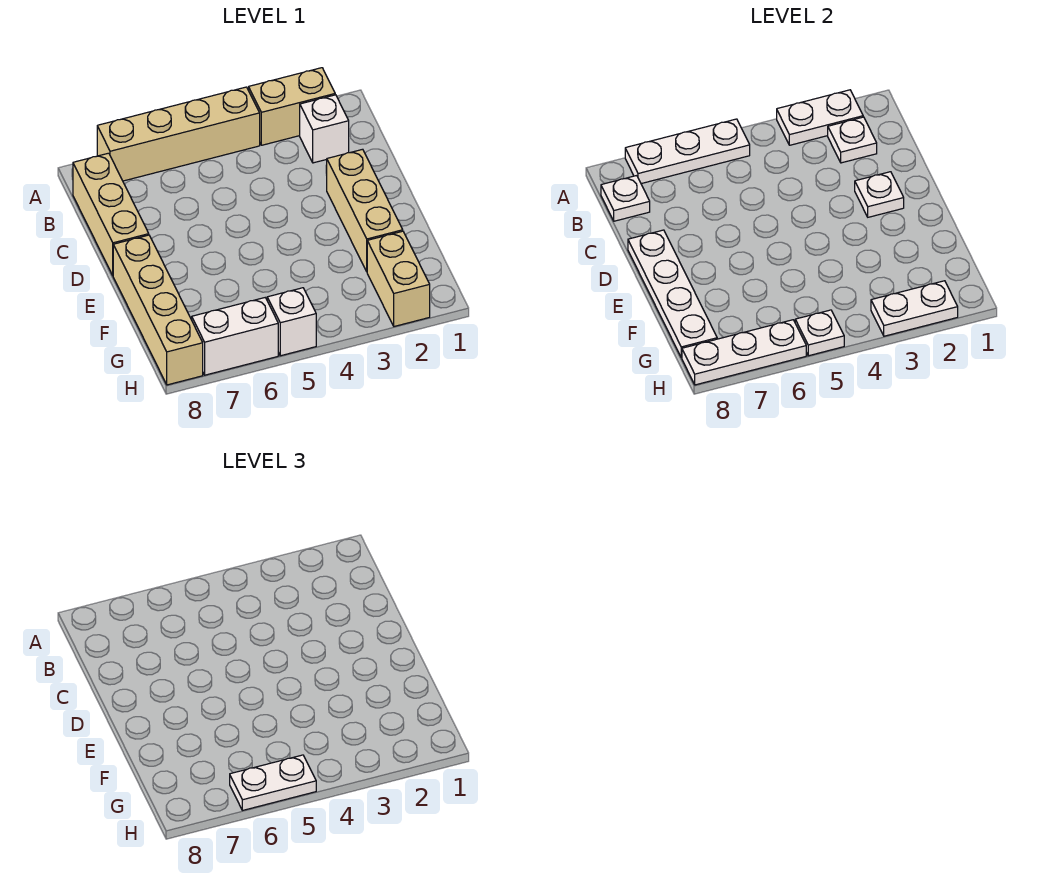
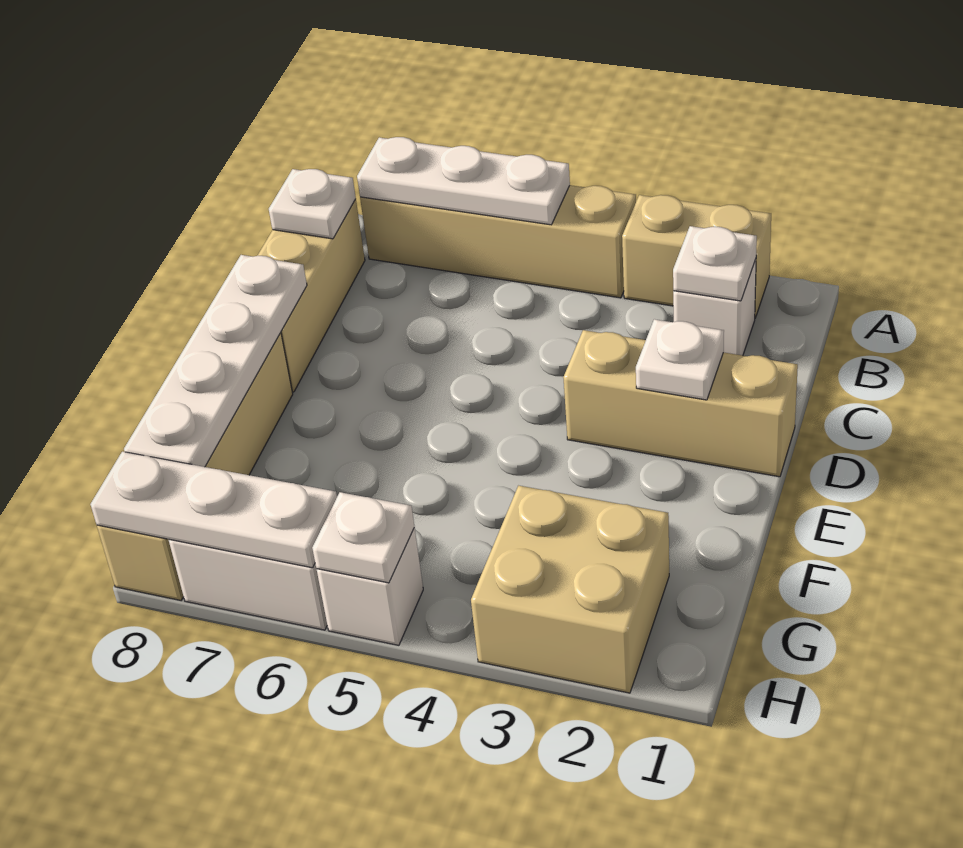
white 1x2 plate [777,90,863,145] -> none
tan 1x3 brick [327,149,403,271] -> tan 1x3 brick turned to [563,330,798,477]
tan 1x2 brick [367,231,430,326] -> tan 2x2 brick [471,486,669,693]
white 1x2 plate [871,281,958,336] -> none
white 1x2 plate [230,755,316,810] -> none

